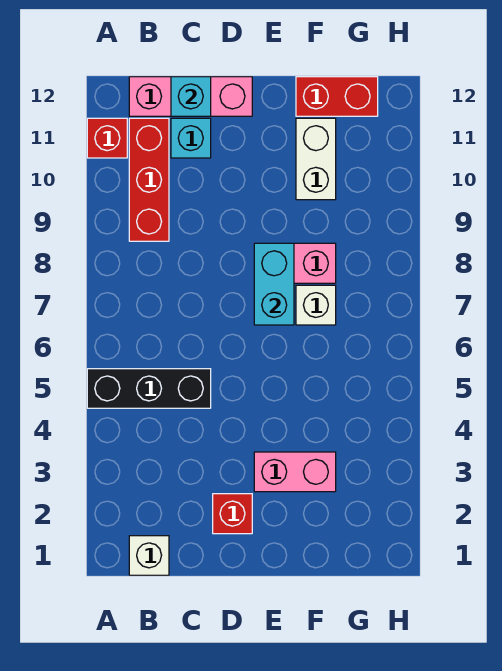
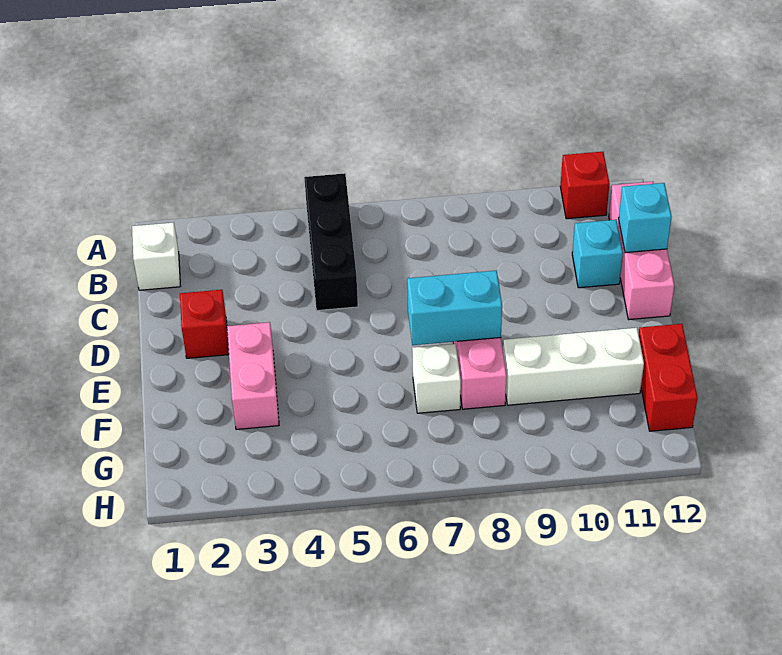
red 1x3 brick [129,118,169,241] -> none
white 1x2 brick [296,118,336,200] -> white 1x3 brick [503,328,644,405]

